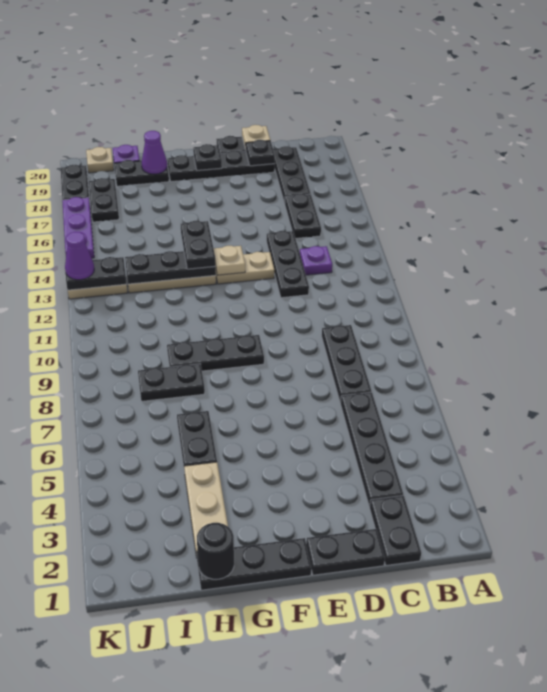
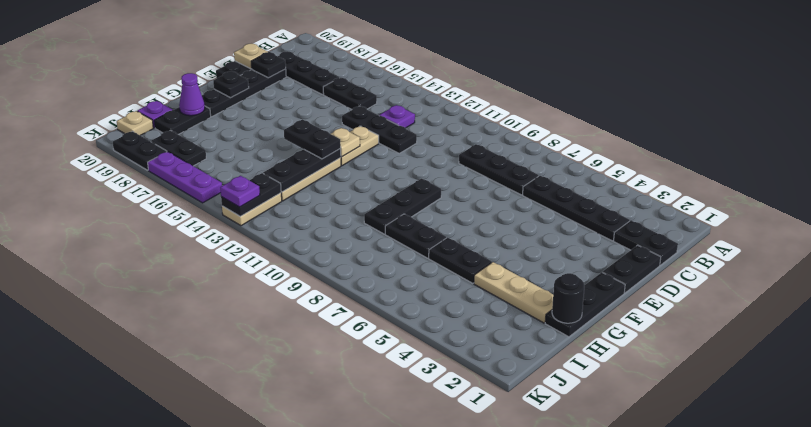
black 1x2 plate [138,364,205,401] -> black 1x2 plate turned to [385,214,447,258]
purple 1x1 cone [65,232,94,280] -> purple 1x1 plate [220,176,260,207]

